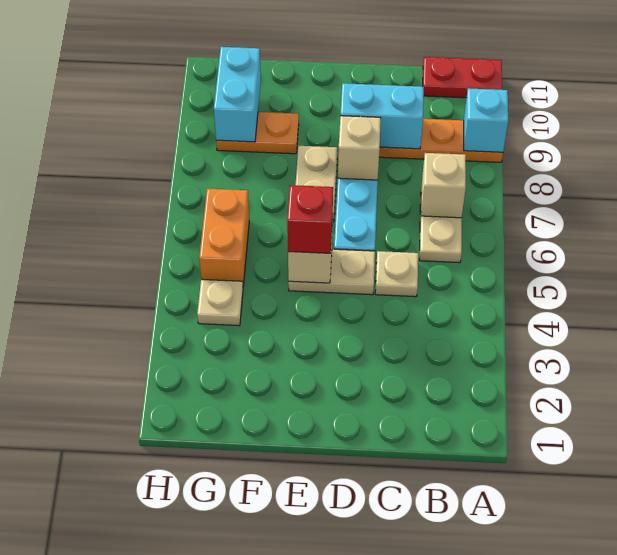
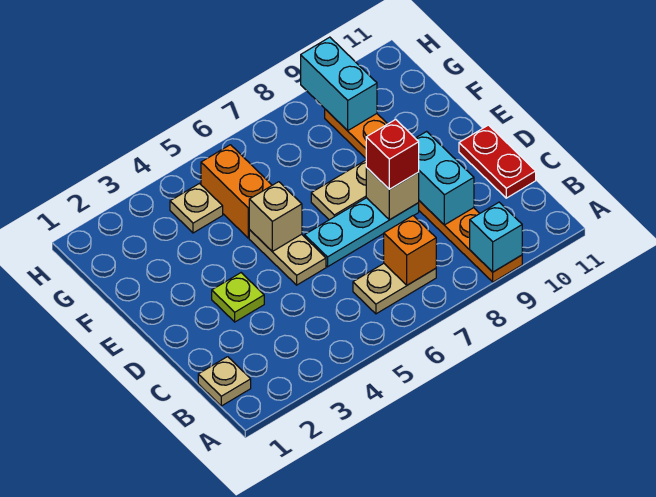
red 1x2 plate [423,57,502,98] -> red 1x2 plate moved to [459,125,536,198]
tan 1x1 brick [421,153,466,218] -> orange 1x1 brick [384,216,436,285]
tan 1x1 plate [375,251,418,297] -> tan 1x1 plate moved to [198,357,251,406]
none -> lime 1x1 plate [212,273,264,322]
red 1x1 brick [287,185,333,253] -> red 1x1 brick moved to [366,119,419,189]
orange 1x2 brick [199,188,249,286] -> orange 1x2 brick turned to [201,145,272,238]
cyan 1x2 brick [214,47,261,142] -> cyan 1x2 brick turned to [301,37,377,131]

